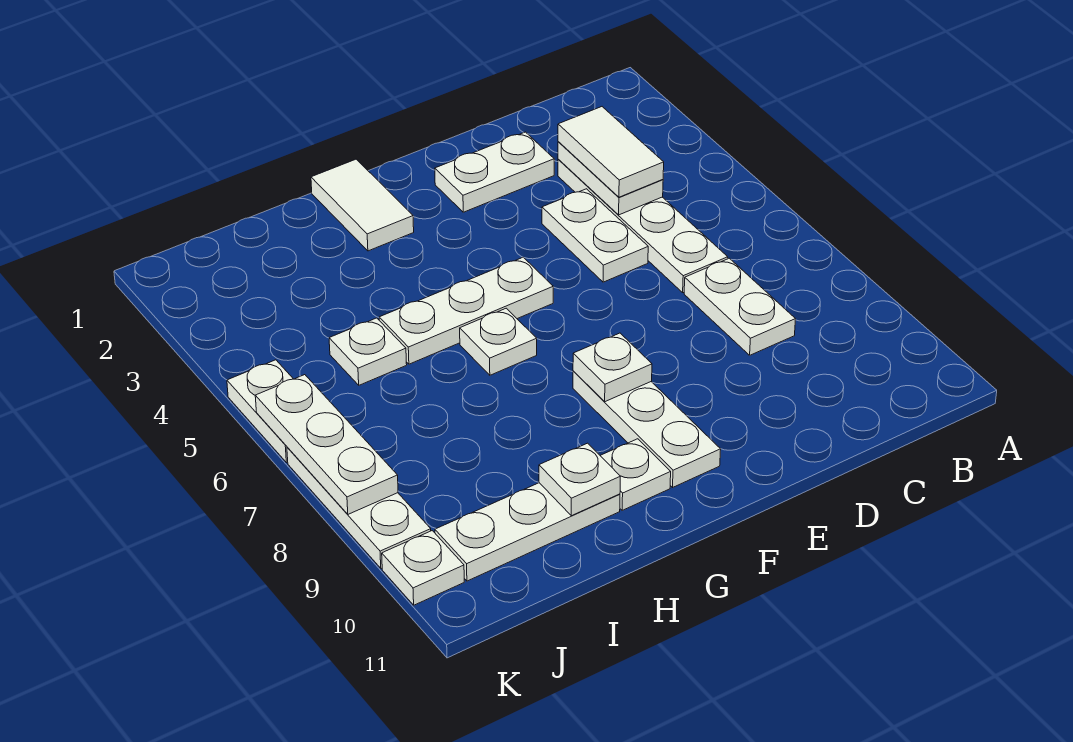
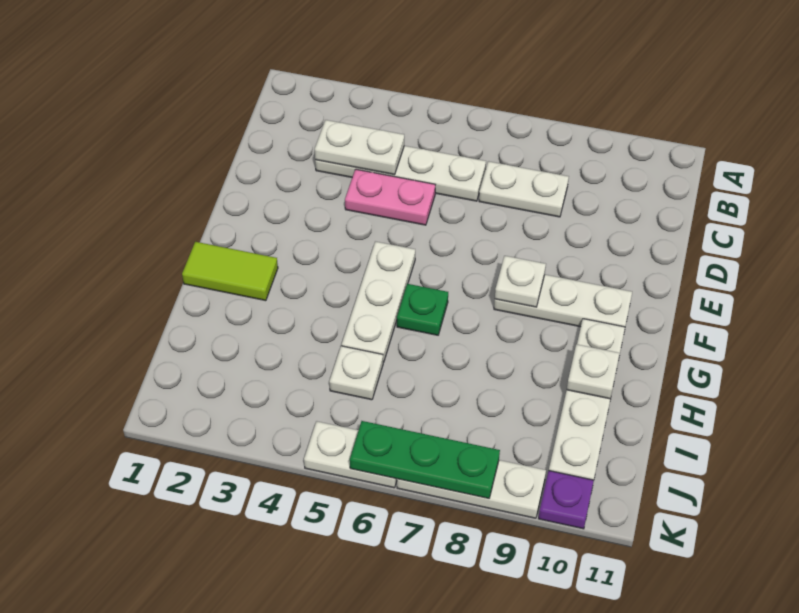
white 1x2 tile [558,107,664,197] -> none
white 1x2 plate [435,132,554,212] -> none
white 1x2 plate [542,189,648,282] -> pink 1x2 plate [345,169,435,225]
white 1x2 tile [311,159,414,251] -> lime 1x2 tile [182,242,278,301]
white 1x1 plate [460,308,537,375] -> green 1x1 plate [397,284,448,335]
white 1x3 plate [255,375,398,514] -> green 1x3 plate [350,421,500,498]
white 1x1 plate [382,531,464,605] -> purple 1x1 plate [538,471,594,529]

